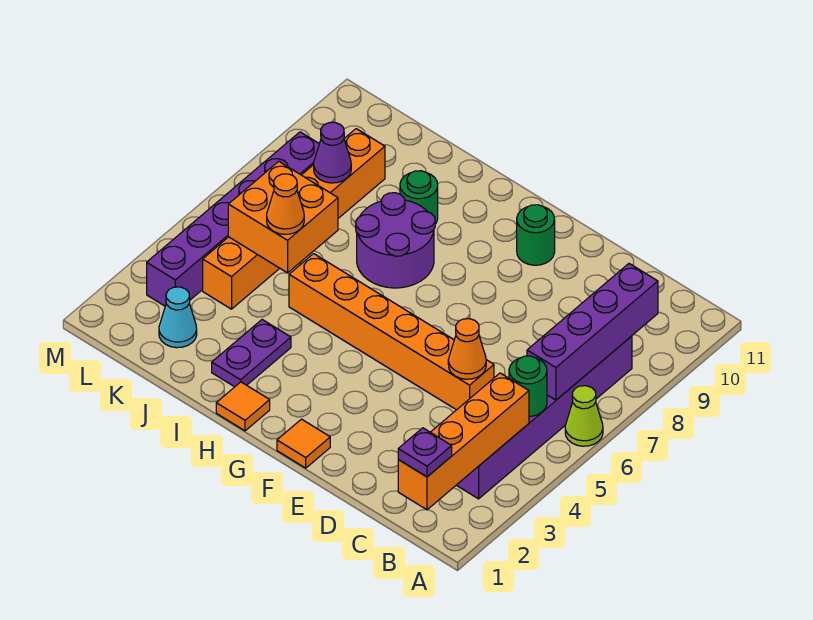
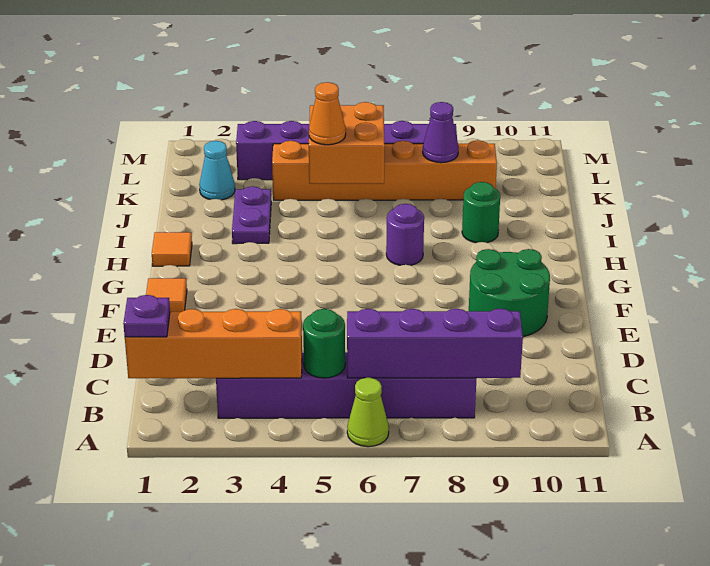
orange 1x6 brick [289,254,494,410] -> none
orange 1x1 cone [448,319,486,379] -> none
green 1x1 round brick [517,205,555,265] -> green 2x2 round brick [469,249,550,337]
purple 2x2 round brick [356,193,435,288] -> purple 1x1 round brick [386,204,424,265]
purple 1x2 plate [212,320,291,387] -> purple 1x2 plate turned to [232,186,271,244]

